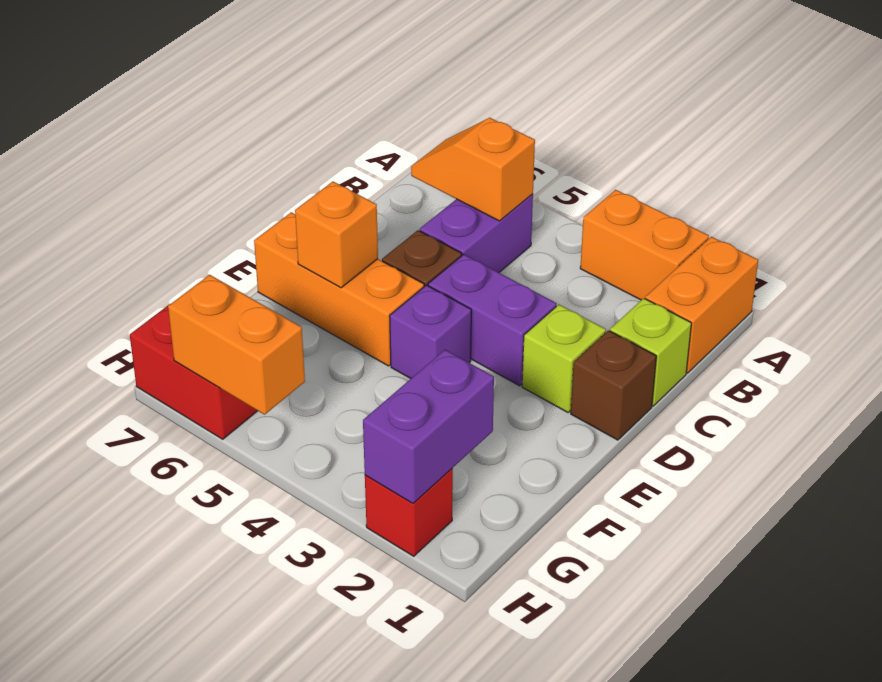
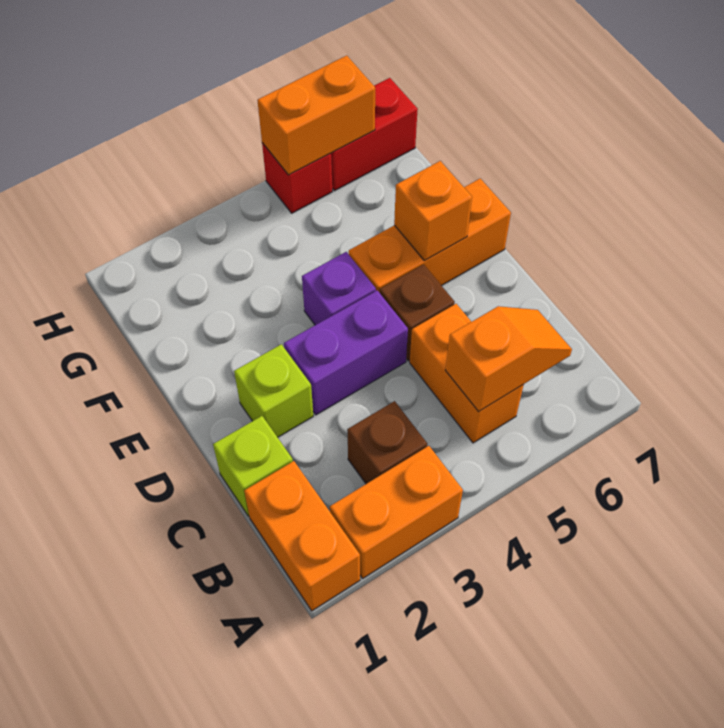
purple 1x2 brick [420,194,533,273] -> orange 1x2 brick [410,304,524,443]
brown 1x1 brick [571,330,656,440] -> brown 1x1 brick moved to [347,401,427,484]
purple 1x2 brick [363,350,494,503] -> none
red 1x1 brick [365,469,453,556] -> red 1x1 brick moved to [262,143,332,213]

